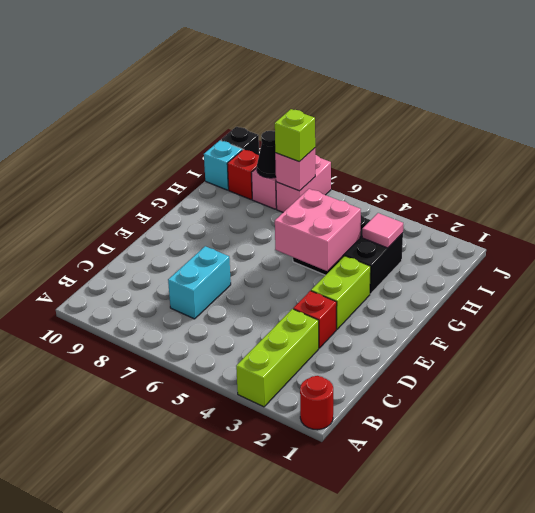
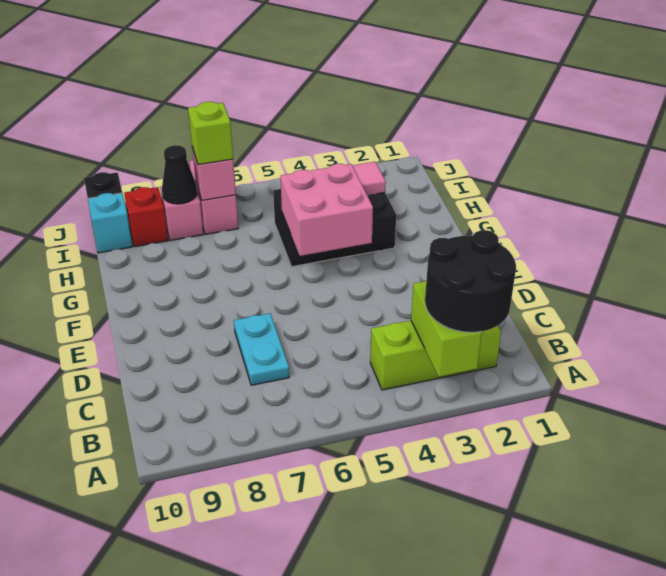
red 1x1 round brick [300,376,333,430] -> none
none -> black 2x2 round brick [425,230,516,332]
lime 1x3 brick [236,309,319,407] -> lime 1x3 brick turned to [370,321,501,390]
cyan 1x2 brick [168,246,231,319] -> cyan 1x2 plate [234,313,289,385]
red 1x1 brick [293,291,337,348] -> none
lime 1x2 brick [311,256,371,330] -> lime 1x2 brick moved to [411,281,482,377]

